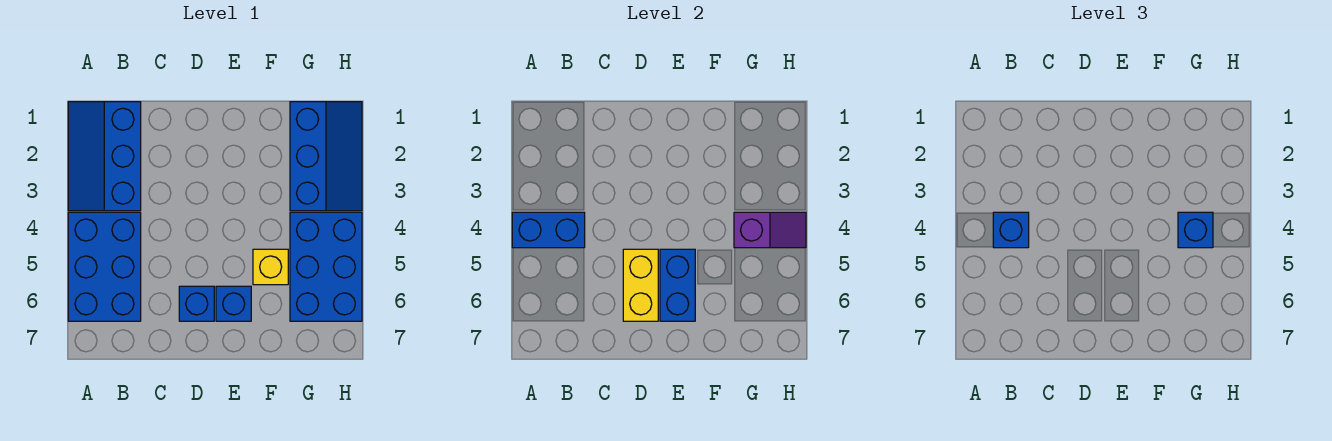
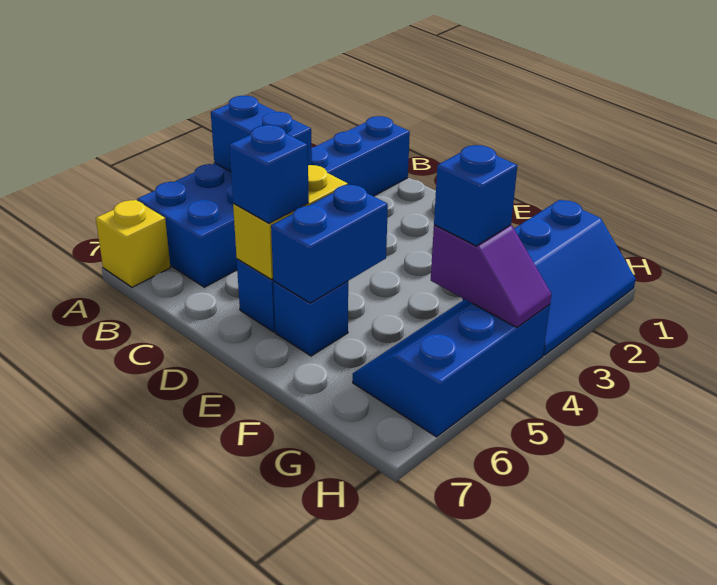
blue 1x1 brick [993,212,1029,248] -> blue 1x1 brick moved to [229,125,309,223]
yellow 1x1 brick [253,249,288,285] -> yellow 1x1 brick moved to [96,200,170,287]
blue 2x3 brick [290,212,362,321] -> blue 2x3 slope [353,300,550,437]

